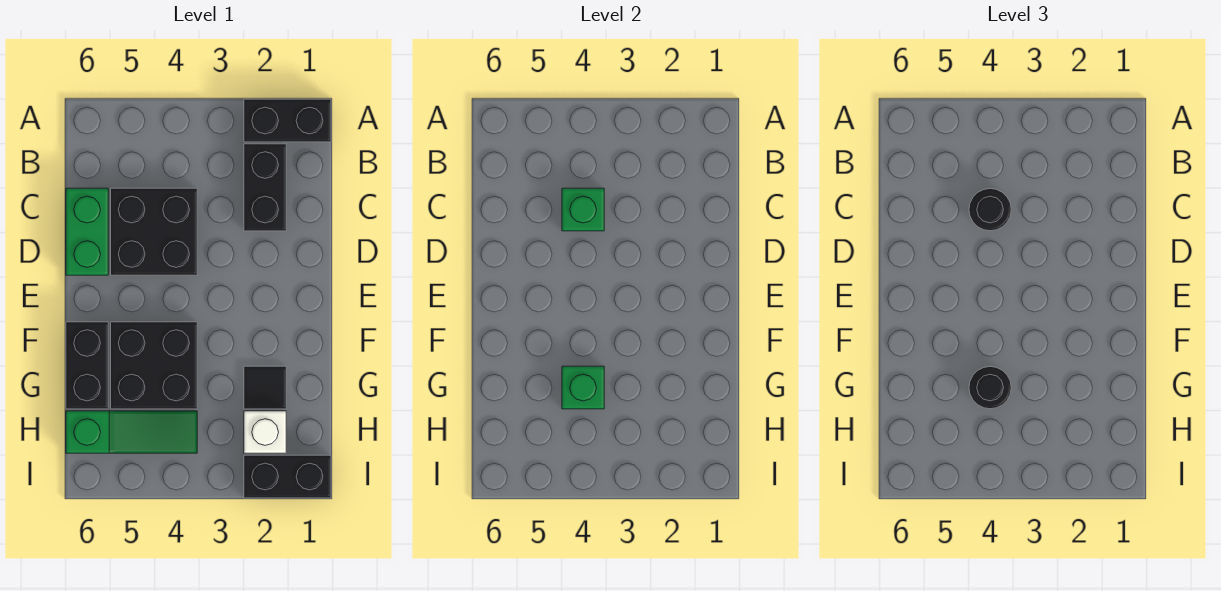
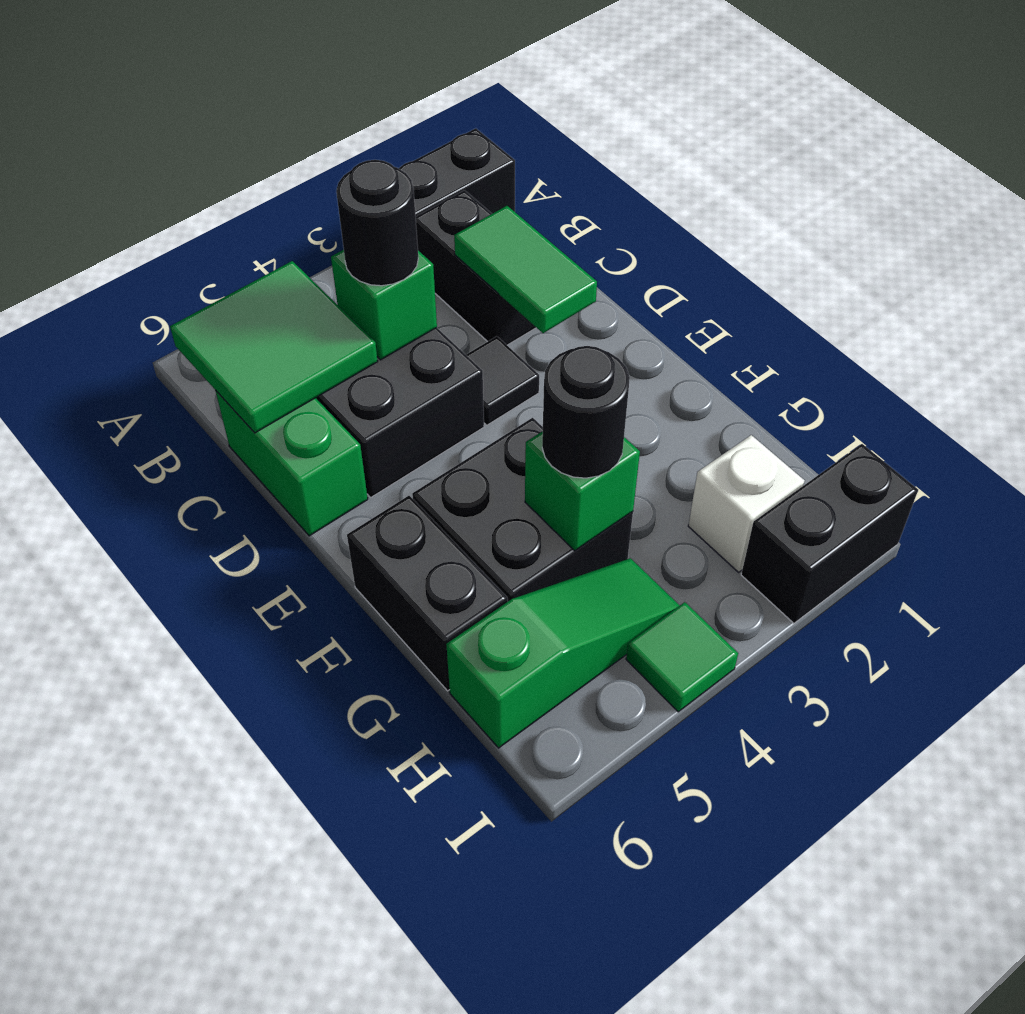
none -> green 2x2 tile [170,261,378,433]
none -> green 1x2 tile [454,206,597,333]
black 1x1 tile [244,366,286,409] -> black 1x1 tile moved to [466,336,539,425]
none -> green 1x1 tile [626,602,738,712]

